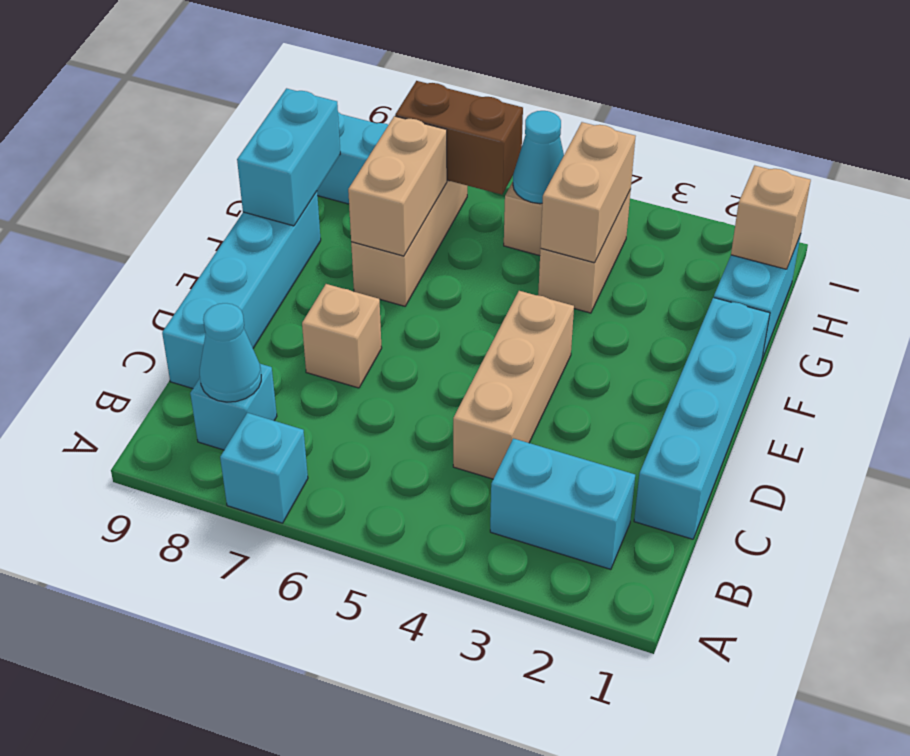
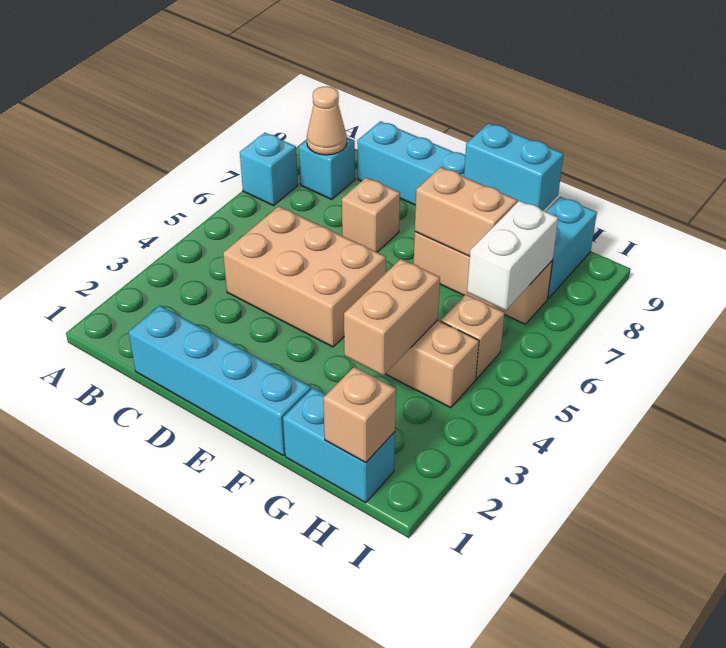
cyan 1x2 brick [490,438,635,569] -> none
cyan 1x1 cone [200,303,261,402] -> tan 1x1 cone [307,86,347,155]
tan 1x3 brick [453,291,574,479] -> tan 2x3 brick [223,206,386,347]
tan 1x2 brick [540,122,636,263] -> tan 1x2 brick turned to [344,259,440,376]
cyan 1x1 cone [513,111,564,204] -> none
brown 1x2 brick [395,81,523,195] -> white 1x2 brick [467,201,558,311]

